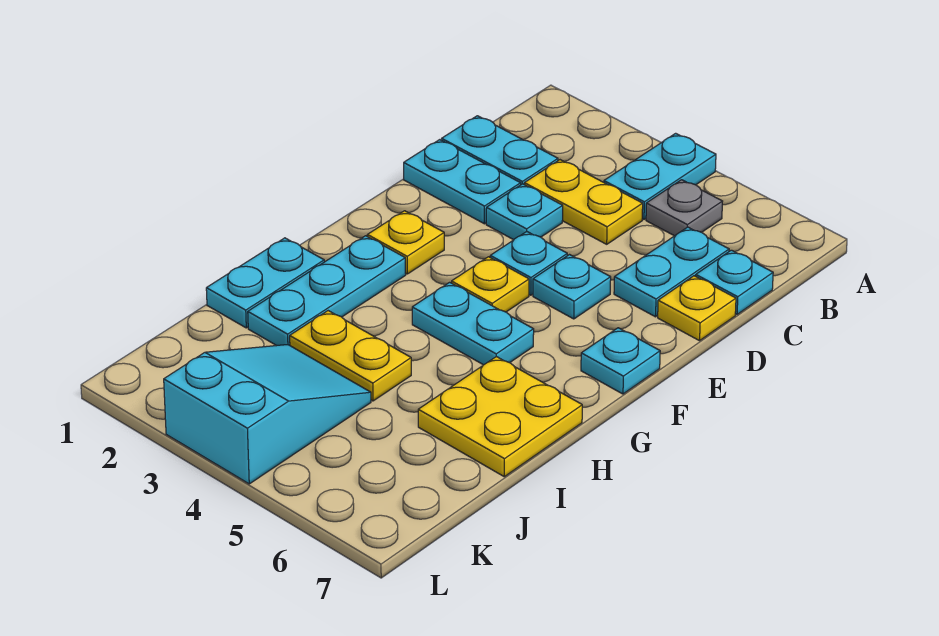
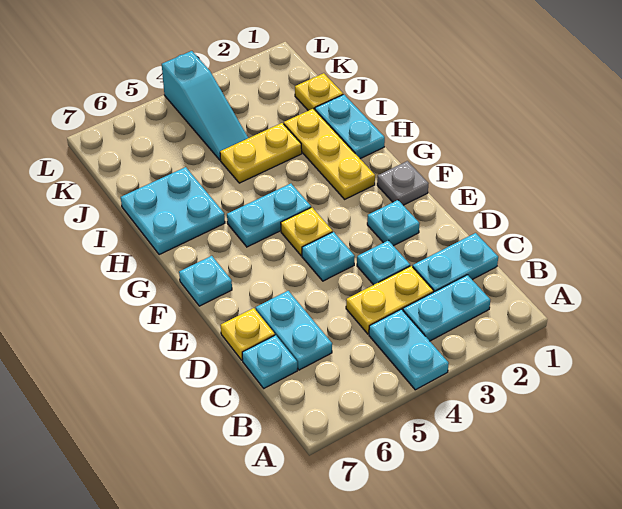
grey 1x1 plate [646,180,723,236] -> grey 1x1 plate moved to [377,161,428,205]
cyan 1x2 plate [404,140,521,224] -> cyan 1x2 plate moved to [403,275,490,341]
cyan 1x1 plate [533,255,611,319] -> cyan 1x1 plate moved to [367,200,420,246]
yellow 1x1 plate [367,211,444,274] -> yellow 1x1 plate moved to [295,73,343,111]
cyan 1x3 plate [248,236,406,346] -> yellow 1x3 plate [284,109,375,199]
yellow 2x2 plate [418,357,582,477] -> cyan 2x2 plate [121,167,225,255]
cyan 2x3 slope [164,345,371,484] -> cyan 1x3 slope [162,51,248,160]

